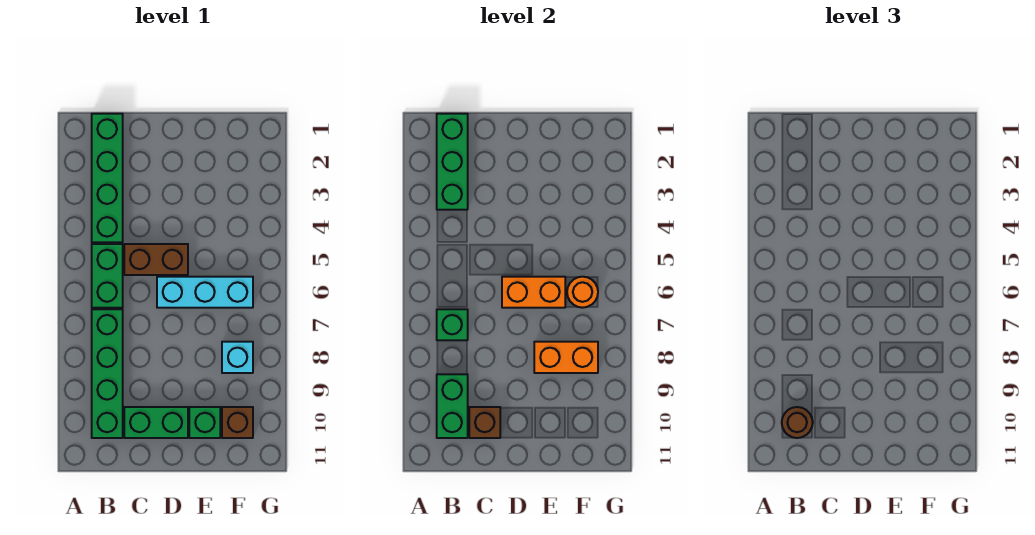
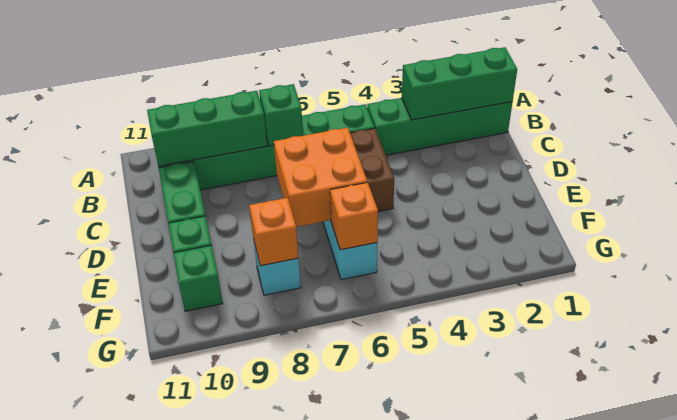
green 1x2 brick [437,374,468,438] -> green 1x3 brick [147,91,267,166]
brown 1x1 round brick [782,407,813,438] -> none
brown 1x1 brick [469,407,500,438] -> none
orange 1x2 brick [502,277,565,308] -> orange 2x2 brick [274,128,367,227]
orange 1x2 brick [534,342,598,373] -> orange 1x1 brick [249,198,298,266]
orange 1x1 round brick [567,277,598,308] -> orange 1x1 brick [330,182,378,250]
brown 1x1 brick [222,407,253,438] -> green 1x1 brick [174,245,223,311]

